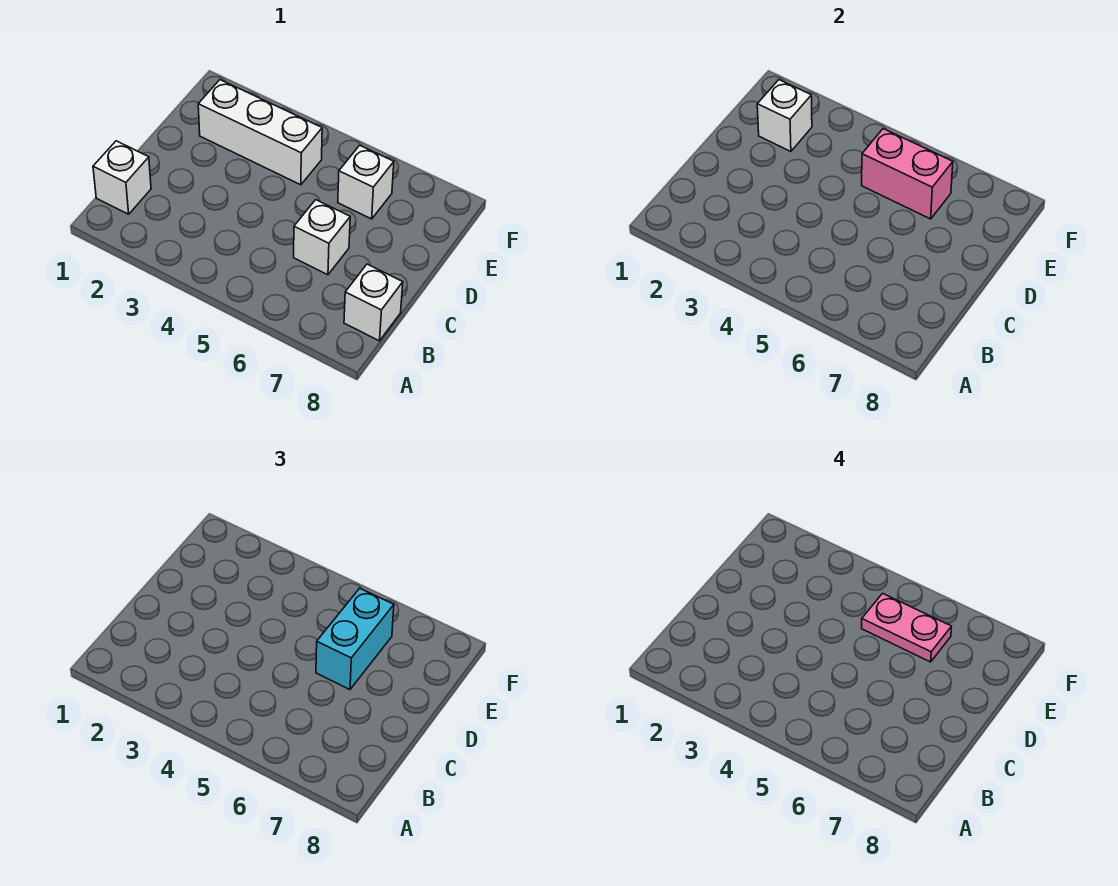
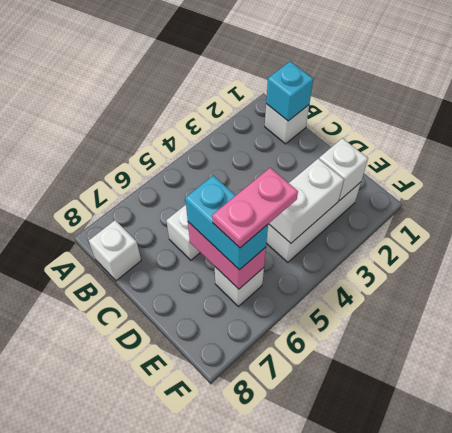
none -> cyan 1x1 brick [266,61,313,121]
none -> white 1x2 brick [269,159,344,243]
pink 1x2 brick [862,129,953,219] -> pink 1x2 brick turned to [188,222,266,289]

